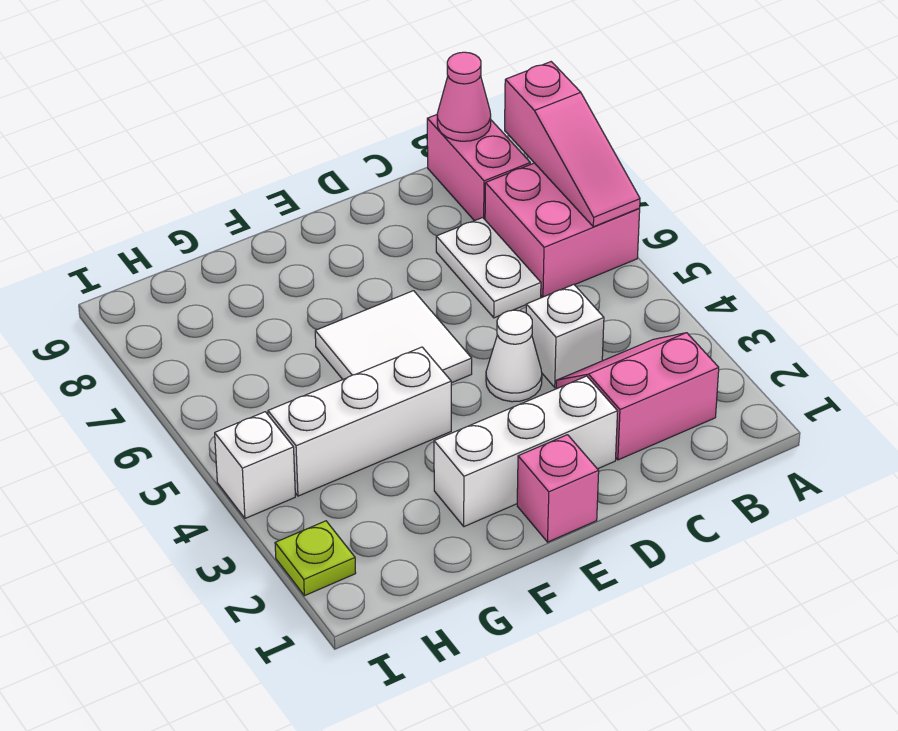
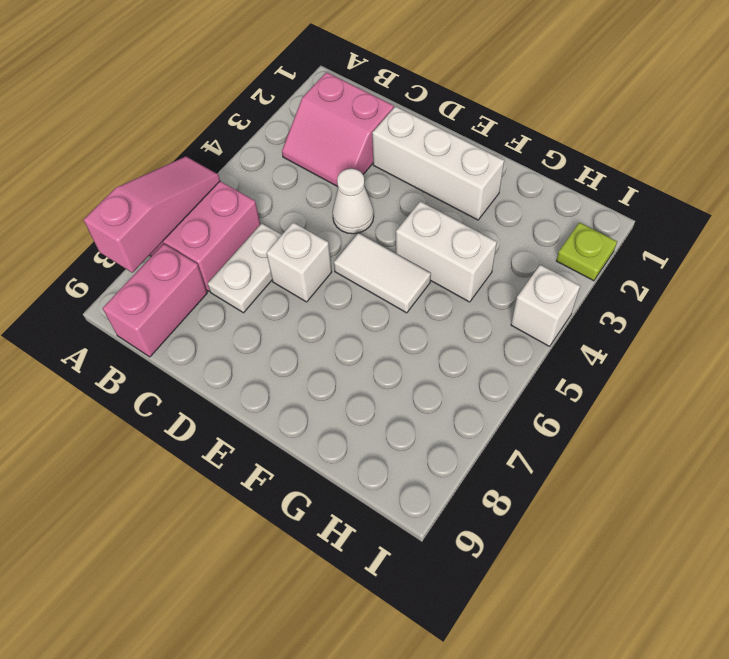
pink 1x1 cone [437,52,491,141] -> none
white 1x1 brick [526,285,604,387] -> white 1x1 brick moved to [266,222,332,302]
pink 1x1 brick [517,435,599,542] -> none
white 2x2 tile [315,291,472,383] -> white 1x2 tile [334,233,431,313]
white 1x3 brick [268,347,451,496] -> white 1x2 brick [396,201,497,302]

